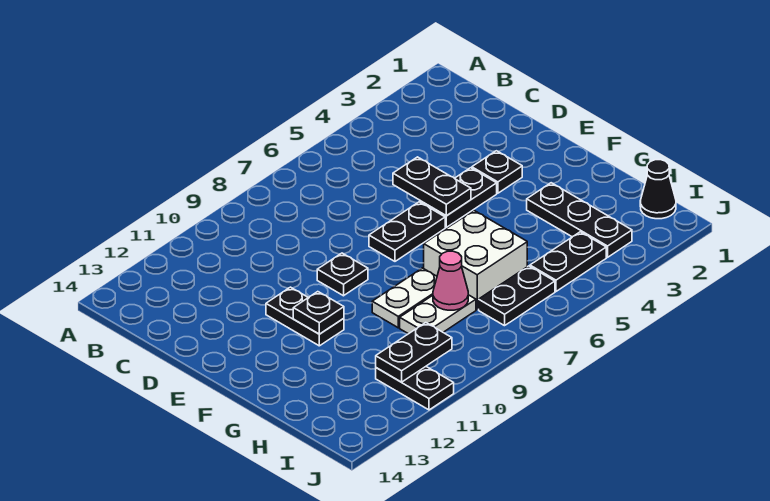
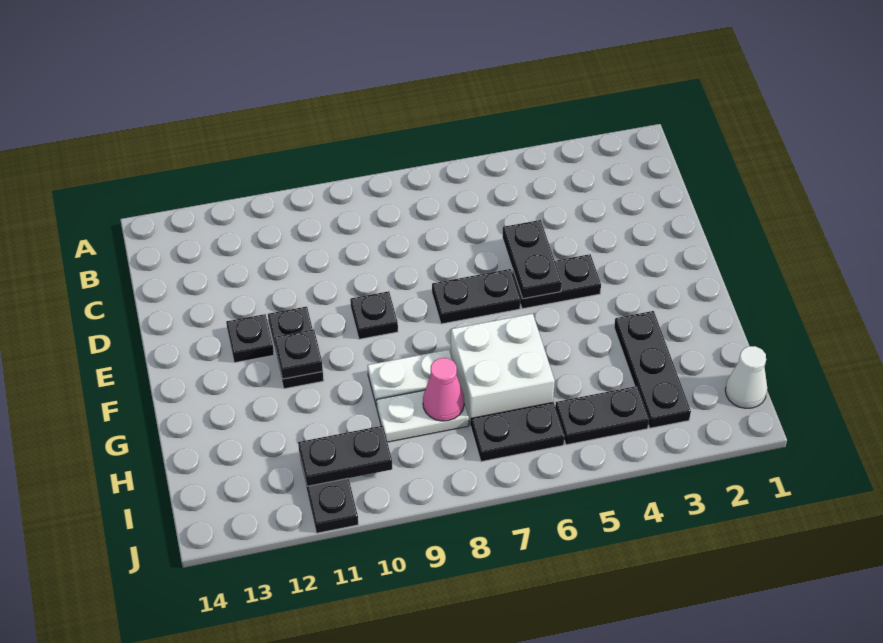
black 1x1 plate [472,151,522,193] -> black 1x1 plate moved to [226,314,274,363]
black 1x1 cone [640,160,676,219] -> white 1x1 cone [725,346,767,408]

